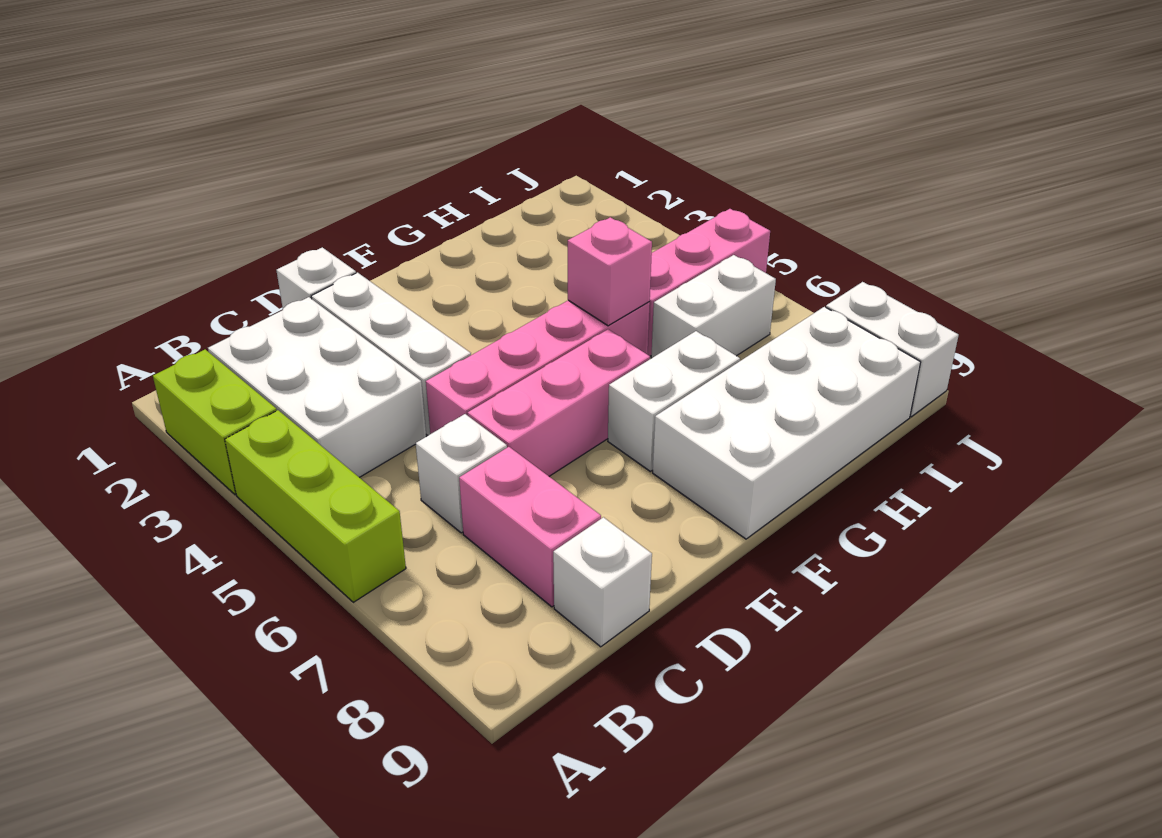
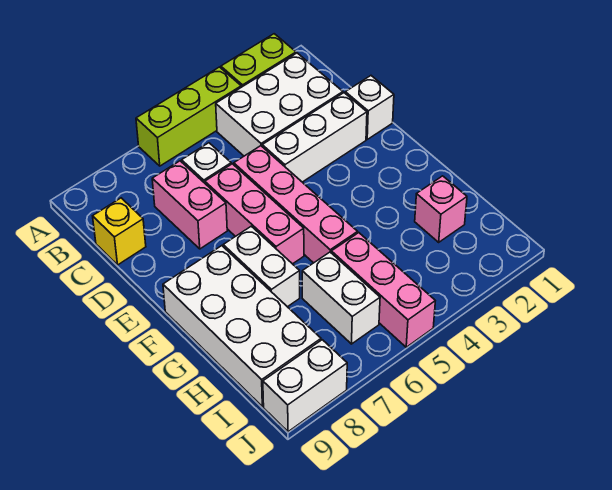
pink 1x2 brick [459,447,601,607] -> pink 1x2 brick turned to [152,161,227,249]
white 1x1 brick [553,517,652,647] -> yellow 1x1 brick [93,198,146,265]
pink 1x1 brick [568,217,652,326] -> pink 1x1 brick moved to [415,176,467,242]

